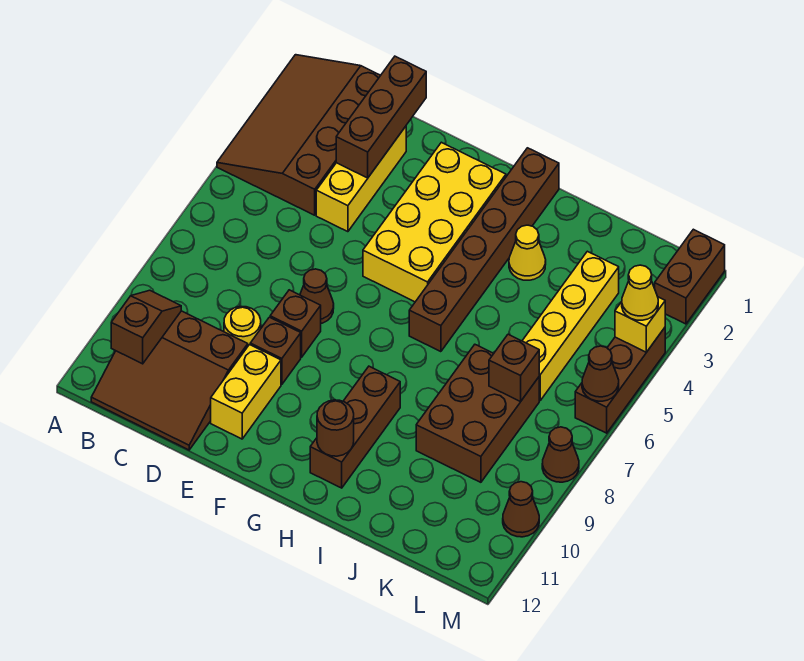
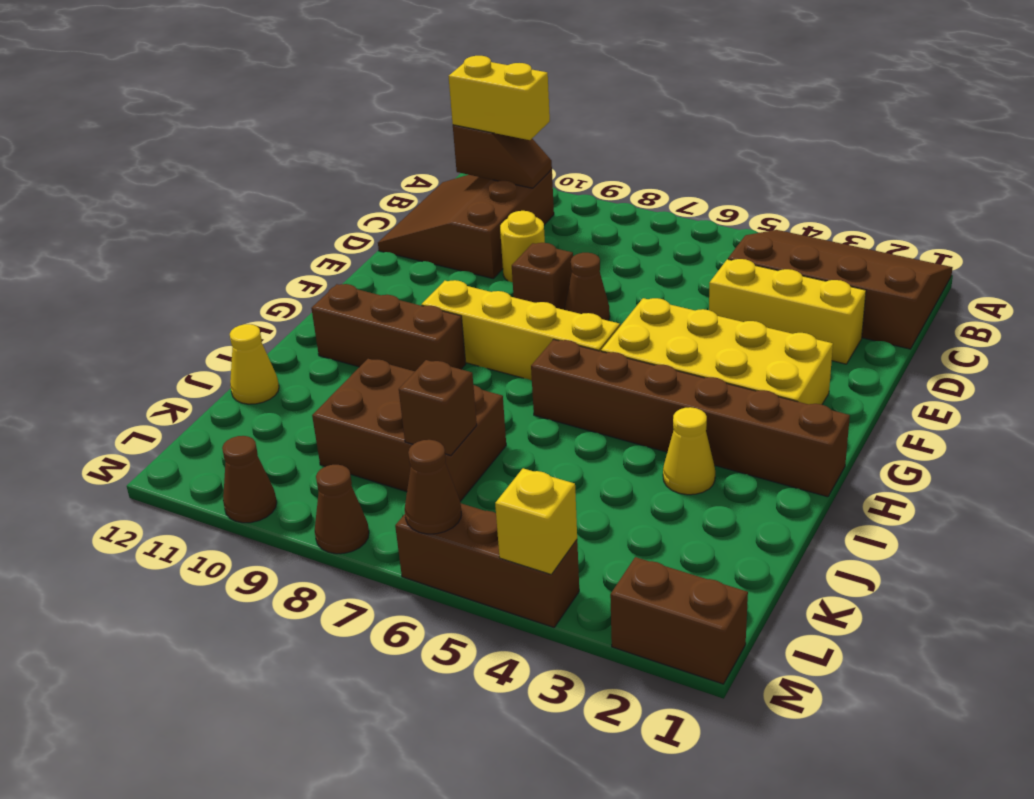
brown 1x3 brick [336,56,426,178] -> none
brown 1x1 brick [250,317,301,384] -> none
yellow 1x2 brick [211,345,281,439] -> yellow 1x2 brick moved to [449,56,550,140]
brown 1x1 round brick [317,400,354,456] -> none
yellow 1x4 brick [522,251,619,400] -> yellow 1x4 brick moved to [422,280,620,380]
yellow 1x1 cone [622,265,658,320] -> yellow 1x1 cone moved to [230,324,279,404]

